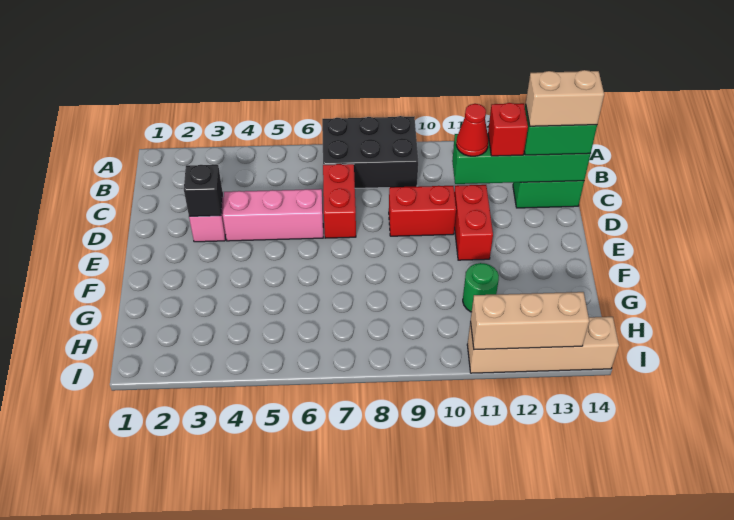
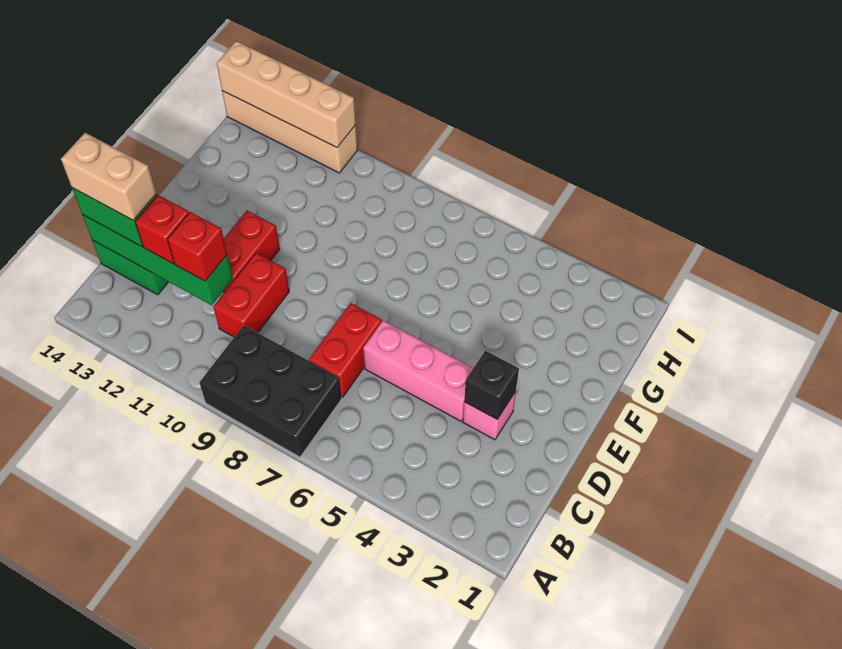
red 1x1 cone [456,104,489,156] -> red 1x1 brick [167,212,227,281]
red 1x2 brick [389,186,456,236] -> red 1x2 brick turned to [214,253,289,337]
green 1x1 round brick [463,263,499,312] -> none
tan 1x3 brick [471,292,589,350] -> tan 1x4 brick [217,41,356,147]

